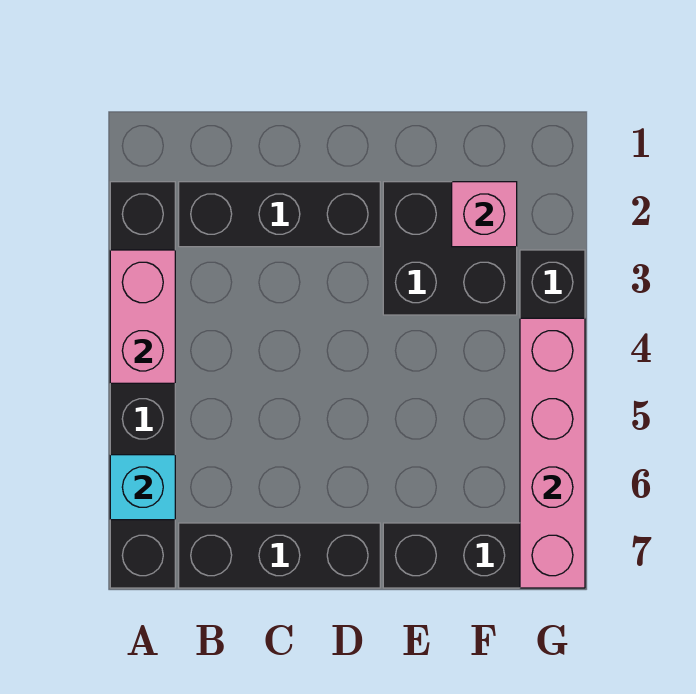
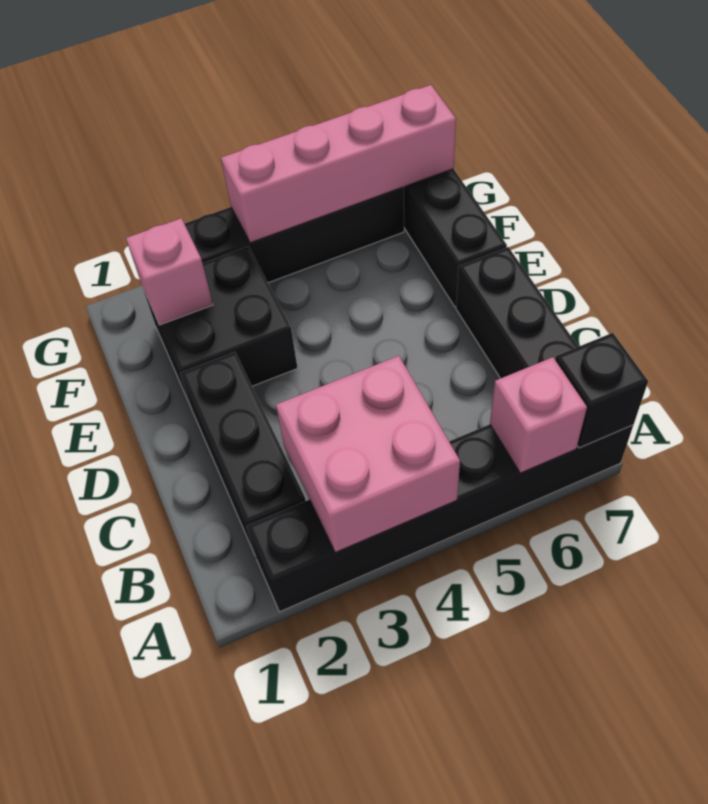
pink 1x2 brick [110,250,175,383] -> pink 2x2 brick [276,356,460,553]
cyan 1x1 brick [110,455,175,520] -> pink 1x1 brick [490,357,587,473]
none -> black 1x1 brick [555,333,648,448]

